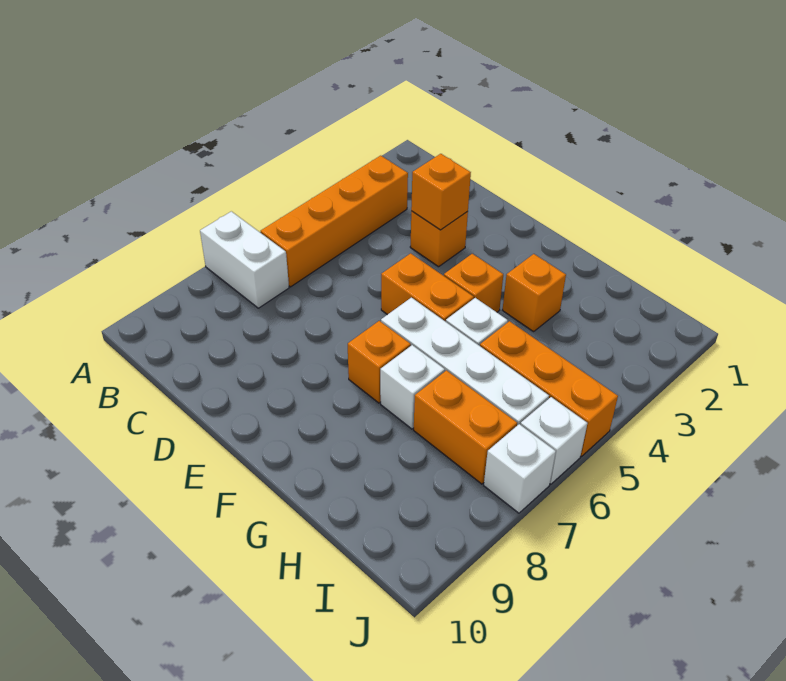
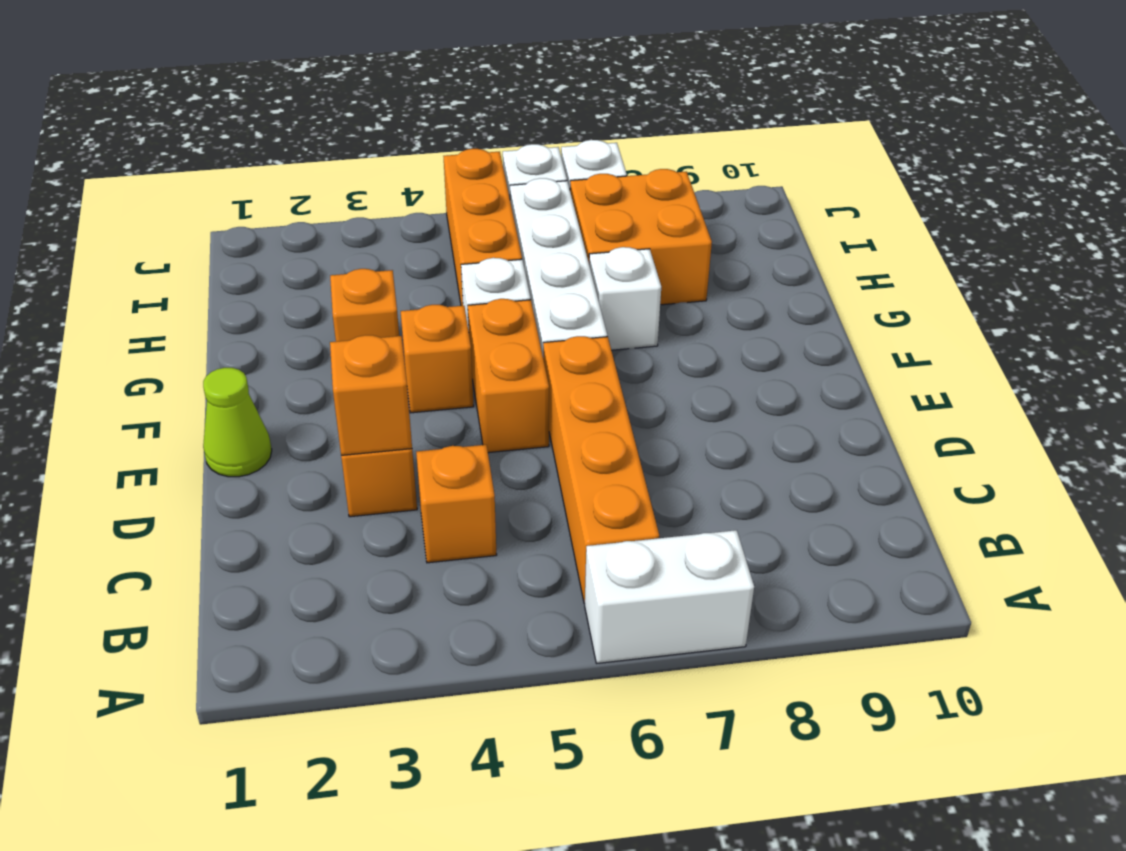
white 1x2 brick [200,211,289,308] -> white 1x2 brick turned to [585,530,754,663]
orange 1x4 brick [261,156,408,287] -> orange 1x4 brick turned to [543,336,659,604]
none -> lime 1x1 cone [203,368,272,477]
orange 1x1 brick [348,321,411,403] -> orange 1x1 brick moved to [416,445,497,563]
orange 1x2 brick [414,370,517,484] -> orange 2x2 brick [570,169,712,305]

